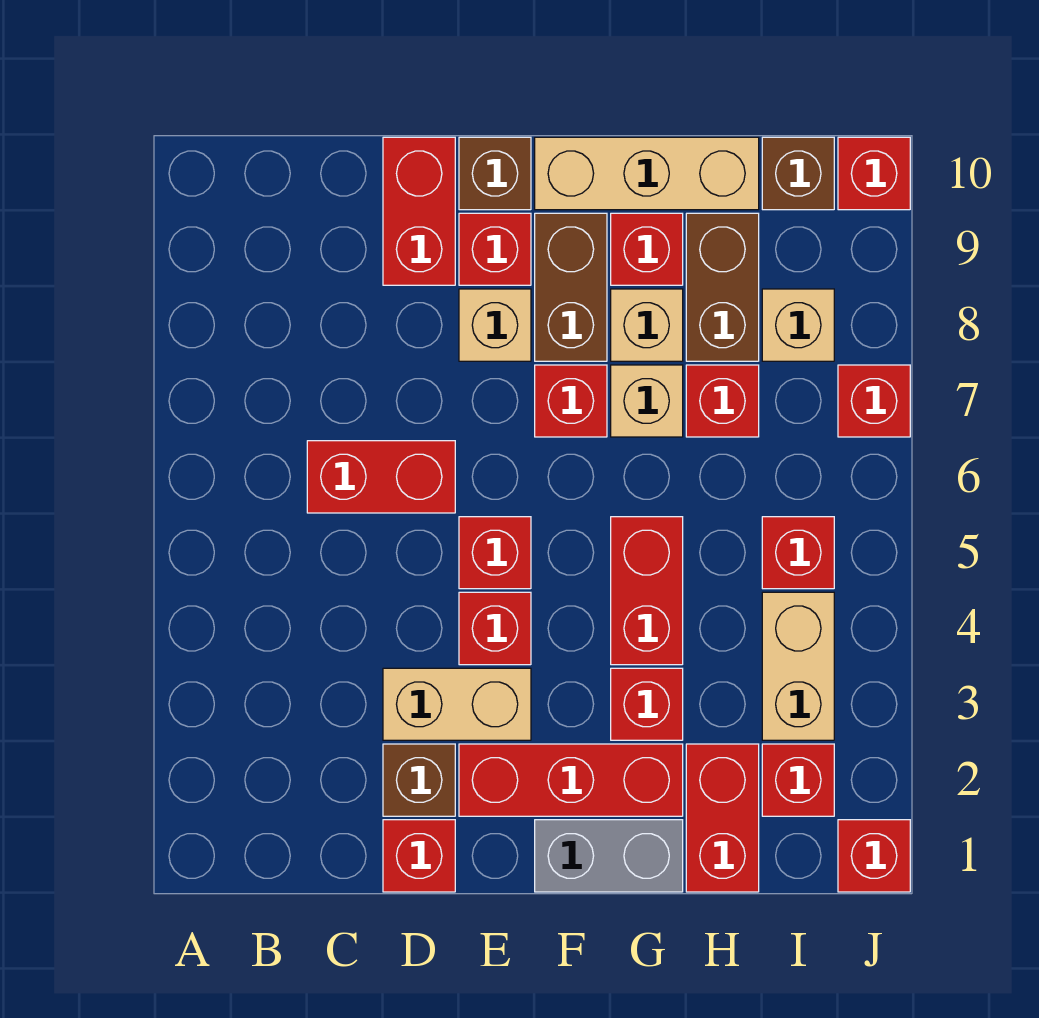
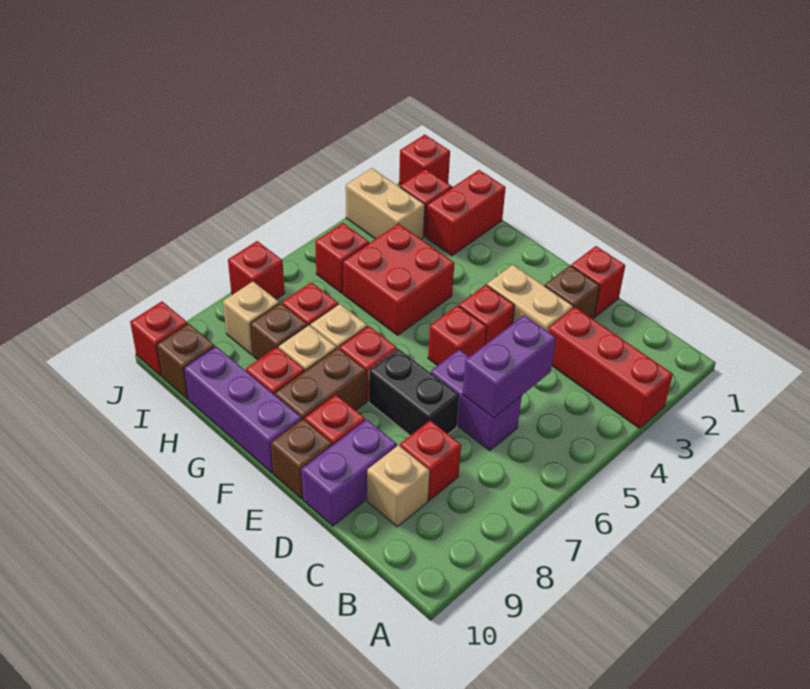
none -> purple 1x2 brick [462,315,556,418]
red 1x2 brick [307,441,455,513] -> purple 1x2 brick [431,350,522,451]
none -> black 1x2 brick [369,349,459,436]
red 1x2 brick [383,137,455,285] -> purple 1x2 brick [302,420,397,526]
red 1x3 brick [459,744,683,816] -> red 1x3 brick moved to [548,307,673,428]
tan 1x1 brick [459,289,531,361] -> tan 1x1 brick moved to [367,445,430,527]
grey 1x2 brick [535,820,683,892] -> none
tan 1x3 brick [535,137,759,210] -> purple 1x3 brick [184,346,302,473]
red 1x1 brick [611,668,683,740] -> red 1x1 brick moved to [400,420,461,501]
red 1x2 brick [611,517,683,665] -> red 2x2 brick [343,224,454,335]
brown 1x2 brick [686,213,759,361] -> brown 1x1 brick [250,303,307,360]
tan 1x2 brick [762,592,834,740] -> tan 1x2 brick turned to [346,168,425,239]

